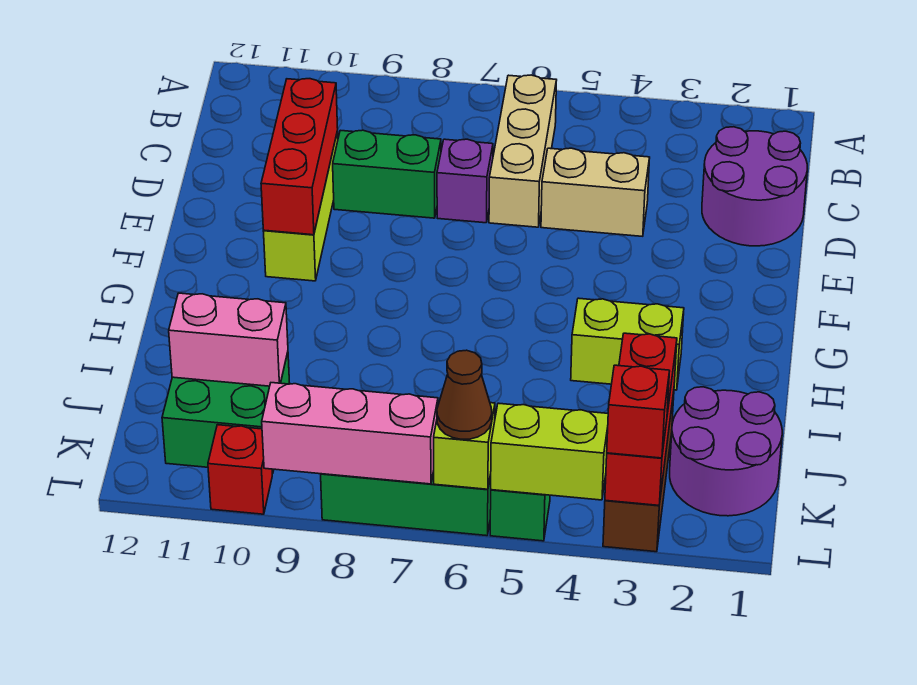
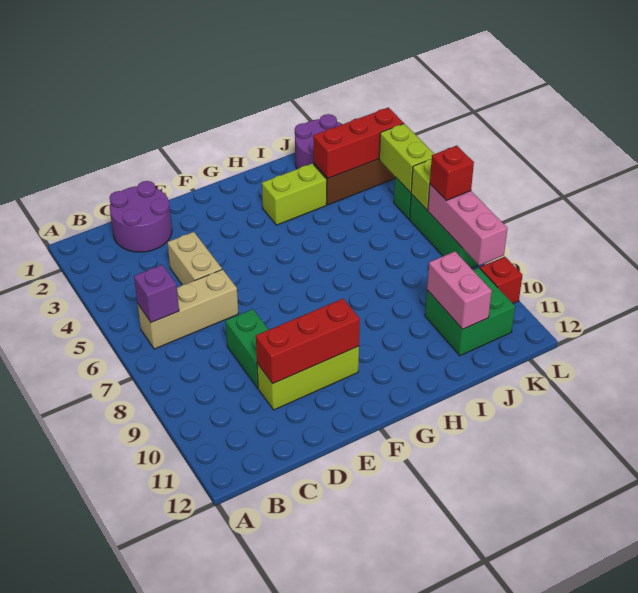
purple 1x1 brick [437,139,493,223] -> purple 1x1 brick moved to [134,265,179,323]
lime 1x2 brick [571,298,684,390] -> lime 1x2 brick turned to [262,163,327,225]
red 1x1 brick [607,365,670,458] -> red 1x1 brick moved to [430,146,474,200]
brown 1x1 cone [437,350,492,439] -> none

